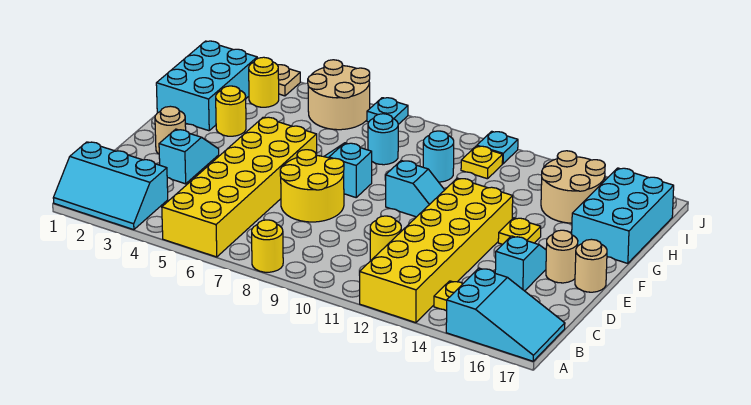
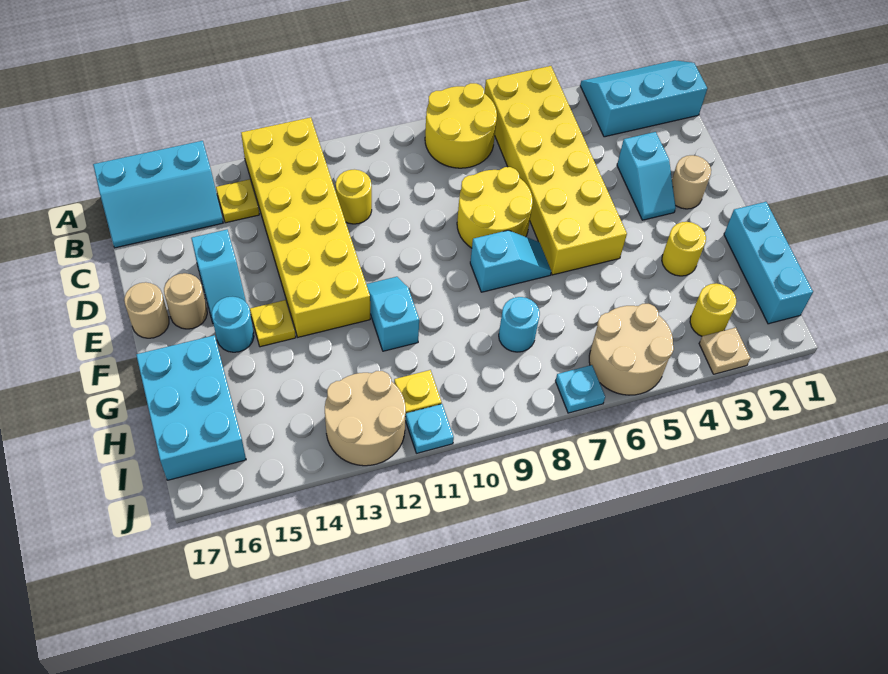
yellow 1x1 round brick [252,220,283,272] -> yellow 2x2 round brick [425,83,497,168]
cyan 2x3 slope [446,268,565,361] -> cyan 2x3 slope turned to [93,141,223,248]
cyan 1x2 slope [386,161,444,217] -> cyan 1x2 slope turned to [366,277,419,351]
cyan 2x3 brick [156,41,257,131] -> cyan 1x3 brick [724,202,813,324]
cyan 1x1 round brick [423,131,454,182] -> cyan 1x1 round brick moved to [212,297,254,352]
tan 2x2 round brick [541,151,605,223] -> tan 2x2 round brick moved to [325,371,406,466]

